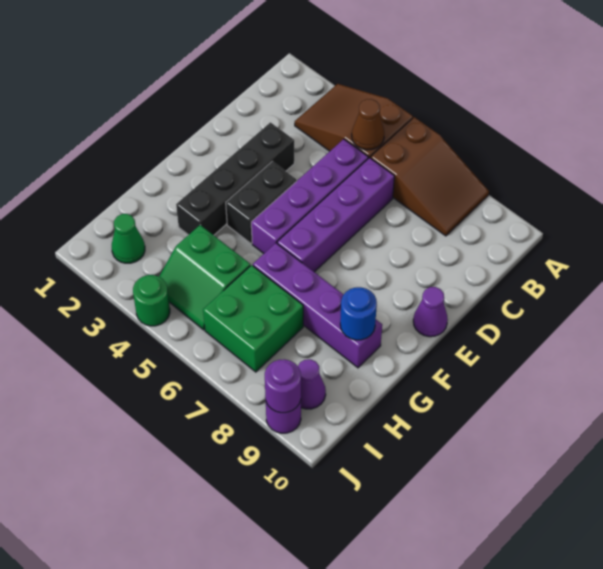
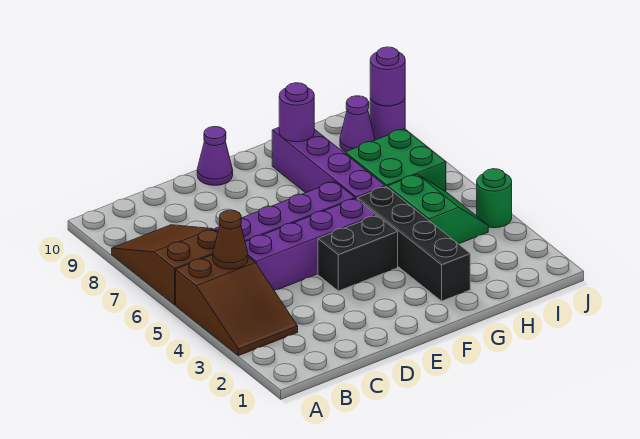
black 1x4 brick [176,122,294,235] -> black 1x4 brick turned to [357,187,470,301]
blue 1x1 round brick [340,287,377,340] -> purple 1x1 round brick [279,83,314,142]
green 1x1 cone [112,214,145,263] -> none

